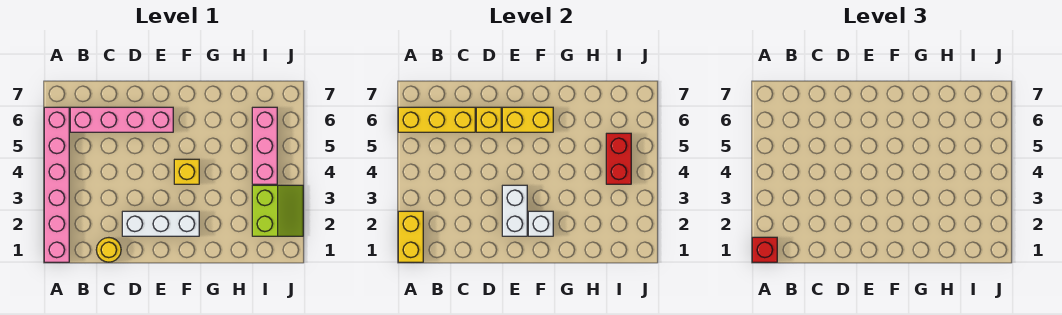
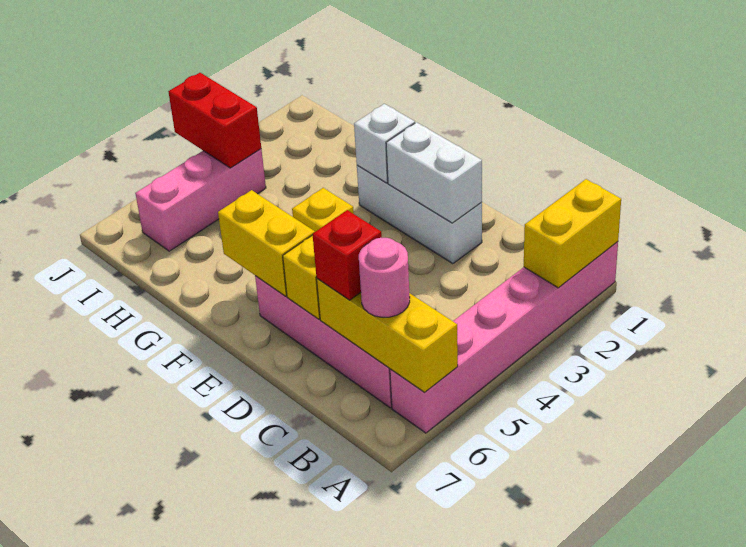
red 1x1 brick [752,237,777,262] -> red 1x1 brick moved to [313,210,382,300]
none -> pink 1x1 round brick [359,238,410,317]
yellow 1x1 round brick [96,238,121,262] -> none
white 1x2 brick [502,185,527,236] -> white 1x2 brick turned to [386,122,482,223]
lime 2x2 slope [252,185,303,236] -> none
red 1x2 brick [606,133,631,184] -> red 1x2 brick turned to [168,73,261,168]

